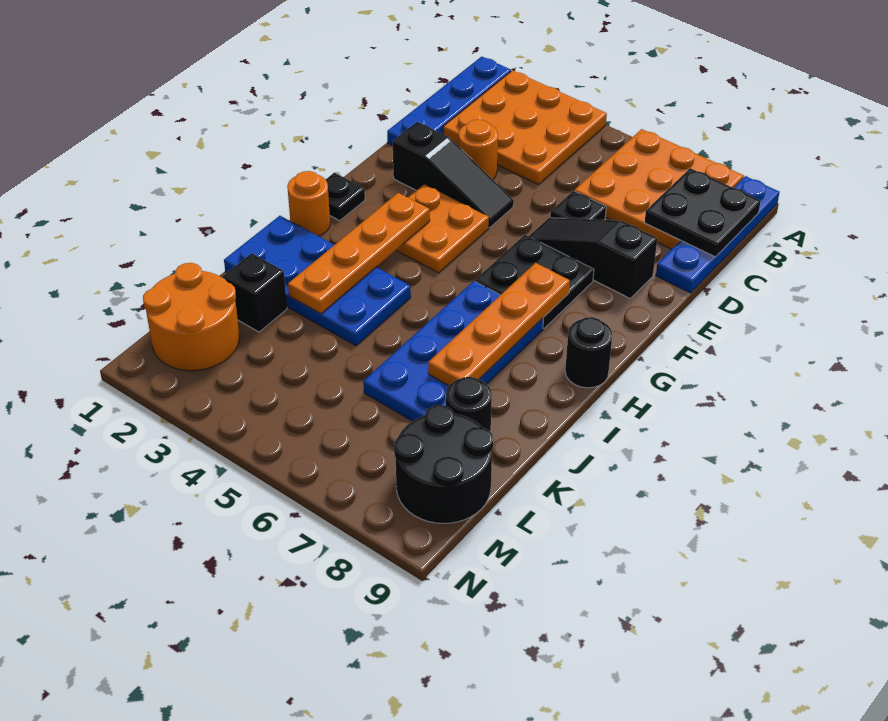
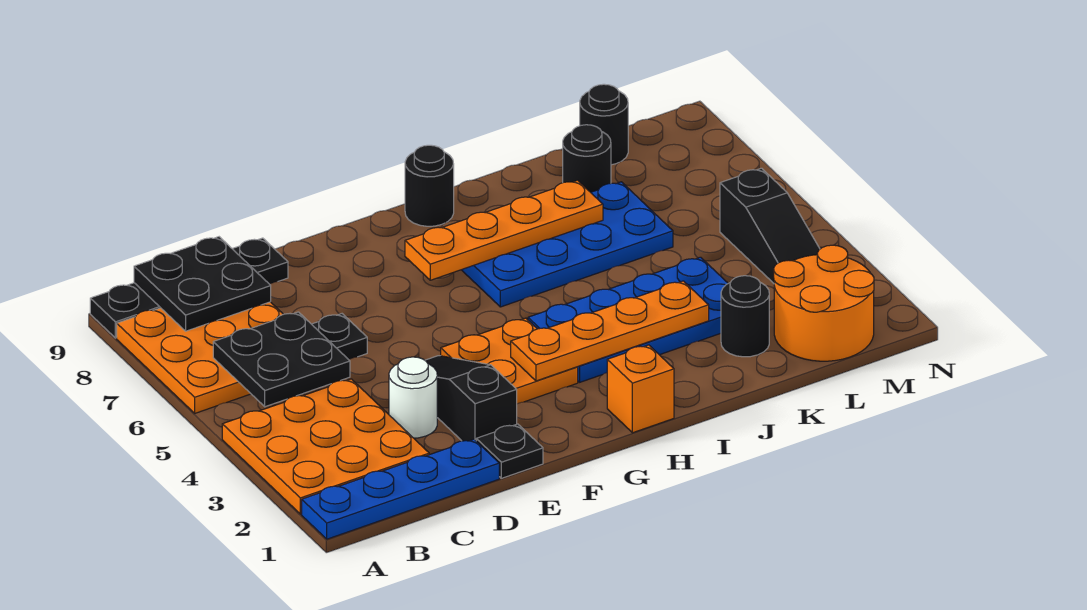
blue 1x4 plate [656,176,780,293] -> black 1x4 plate [90,238,288,338]
orange 1x1 round brick [459,120,498,180] -> white 1x1 round brick [389,357,437,438]
black 1x3 slope [529,218,657,298] -> black 1x3 slope moved to [720,168,820,283]
black 2x2 plate [475,235,594,328] -> black 2x2 plate moved to [213,312,350,407]
black 1x1 plate [325,173,365,221] -> black 1x1 plate moved to [476,424,543,478]
orange 1x1 round brick [287,171,330,236] -> orange 1x1 brick [607,345,674,433]
blue 2x4 plate [224,216,411,346] -> blue 2x4 plate turned to [528,257,728,382]
black 1x1 brick [223,253,287,332] -> black 1x1 round brick [721,276,769,357]
black 2x2 round brick [394,405,493,523] -> black 1x1 round brick [580,84,628,165]

